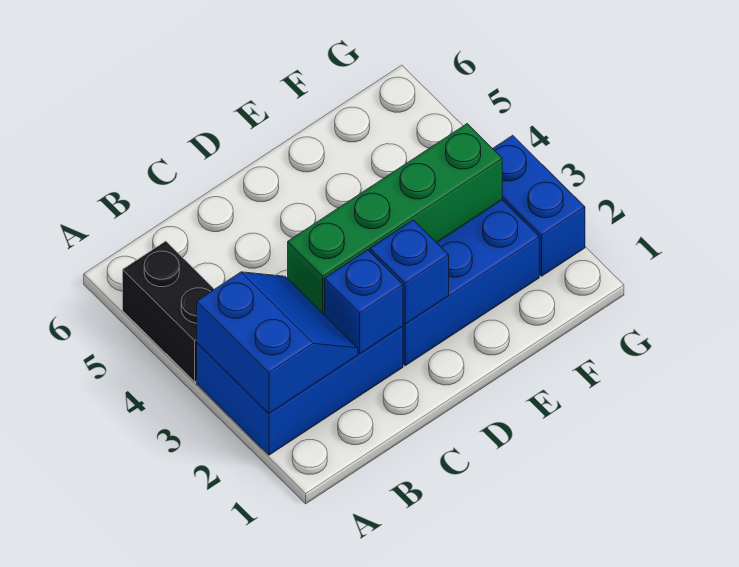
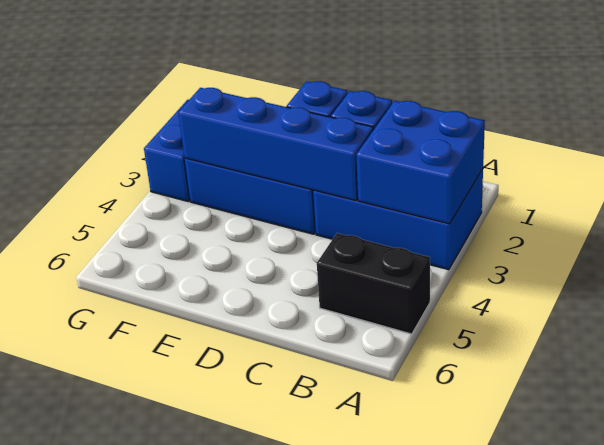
blue 2x2 slope [197,272,358,414] -> blue 2x2 brick [356,101,485,224]
black 1x2 brick [123,241,214,382] -> black 1x2 brick turned to [317,233,430,334]
green 1x4 brick [288,124,502,315] -> blue 1x4 brick [178,88,373,201]

